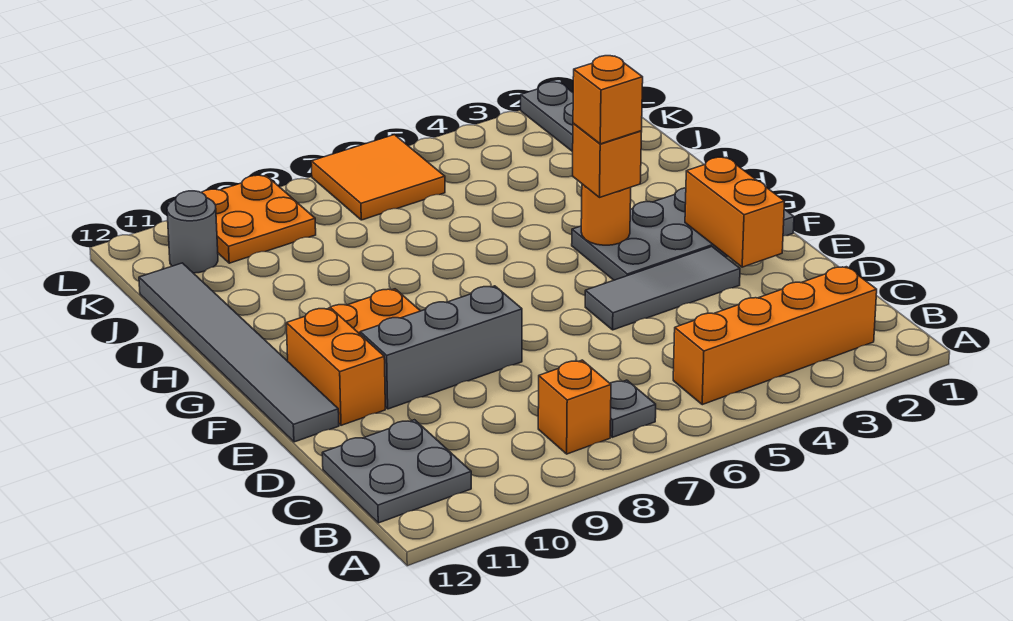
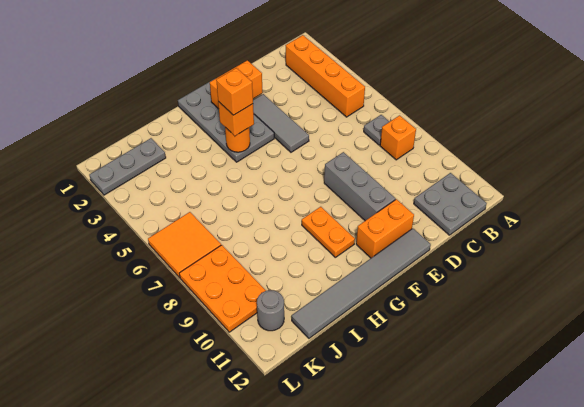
orange 2x2 plate [201,175,316,263] -> orange 2x3 plate [179,245,266,332]

